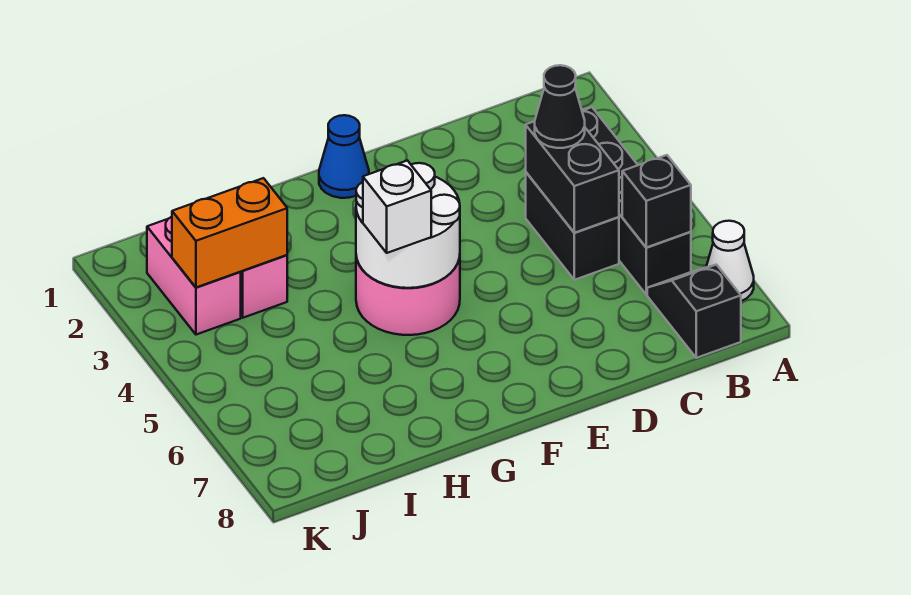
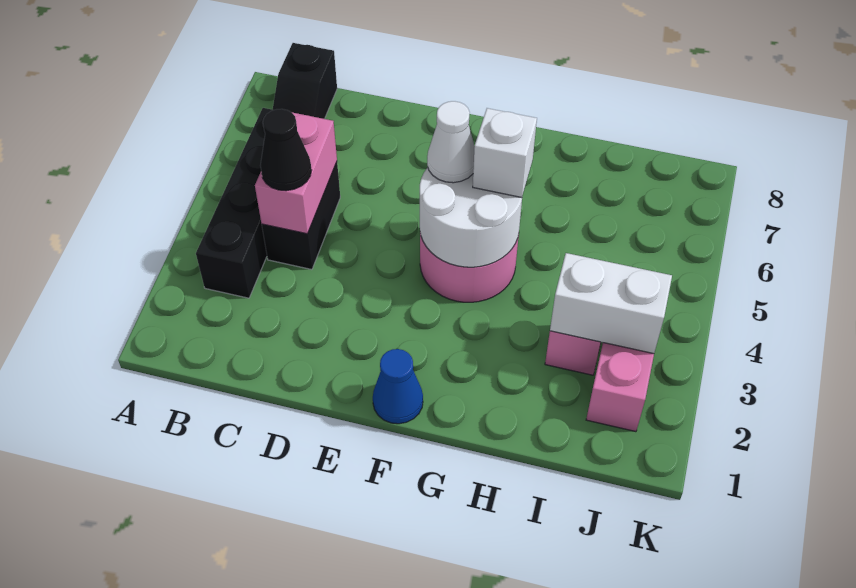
white 1x1 cone [706,221,754,301] -> white 1x1 cone moved to [427,101,475,183]
black 1x1 brick [622,155,691,247] -> none
black 1x2 brick [526,121,619,233] -> pink 1x2 brick [255,113,337,234]
orange 1x2 brick [172,178,287,287] -> white 1x2 brick [550,253,672,354]

